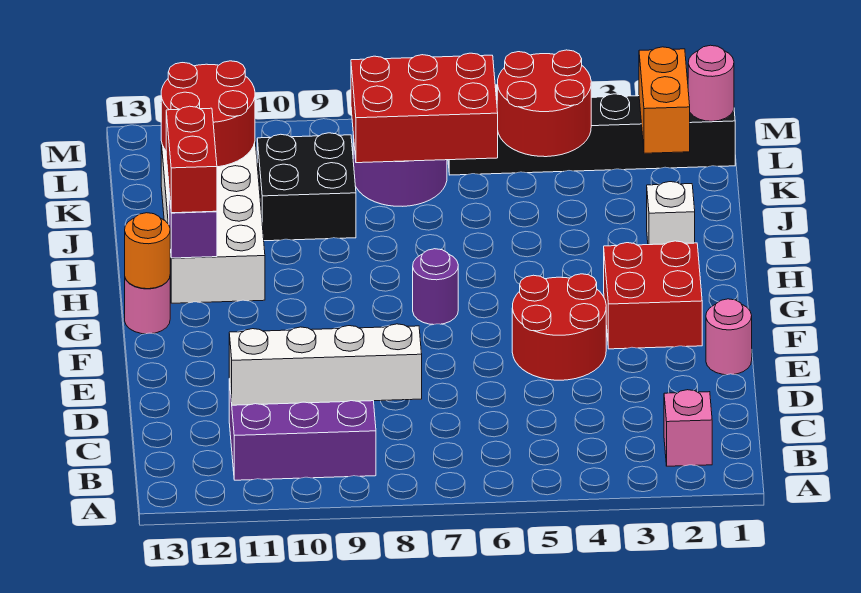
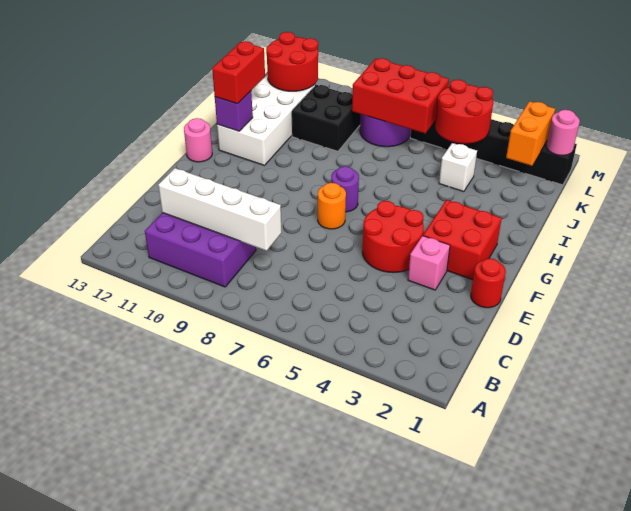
pink 1x1 brick [664,390,712,466] -> pink 1x1 brick moved to [408,236,450,290]
pink 1x1 round brick [706,299,752,375] -> red 1x1 round brick [471,258,506,308]
orange 1x1 round brick [125,213,170,289] -> orange 1x1 round brick moved to [318,183,346,229]
white 1x1 brick [647,182,695,245] -> white 1x1 brick moved to [439,143,477,192]

